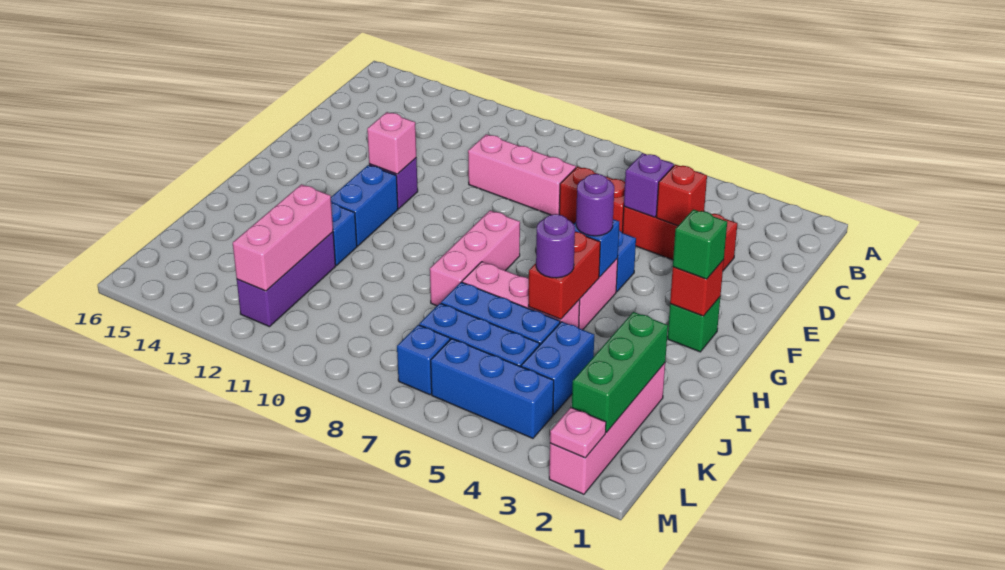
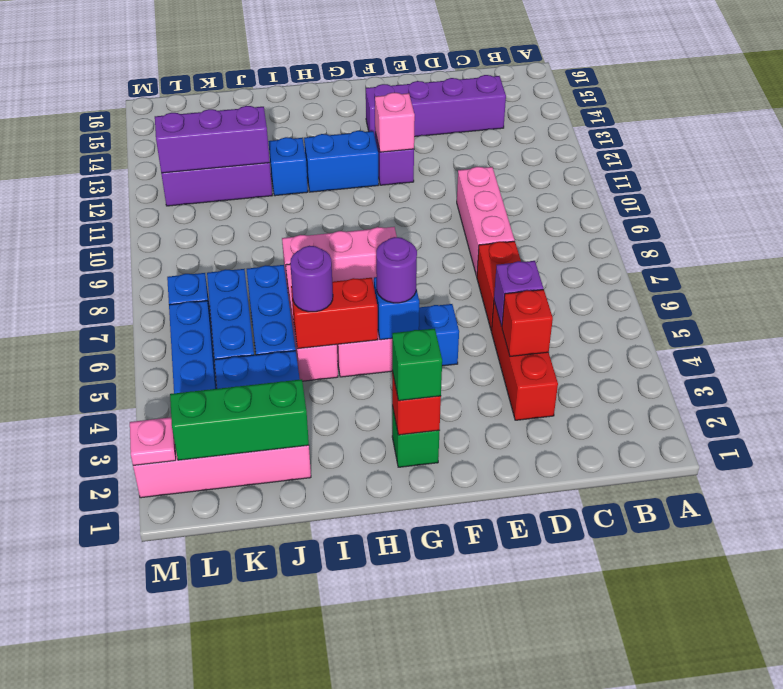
none -> purple 1x4 brick [366,75,506,137]
pink 1x3 brick [233,184,333,291] -> purple 1x3 brick [155,106,270,173]

